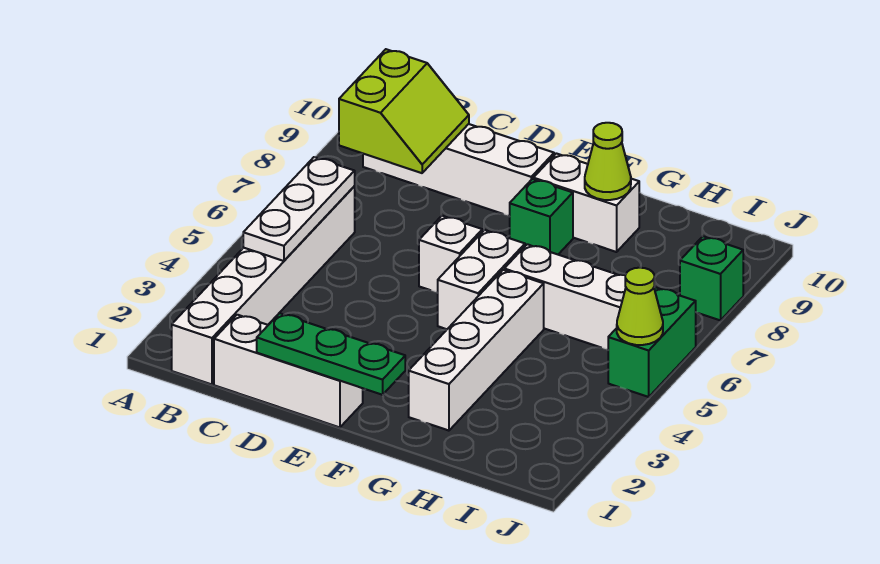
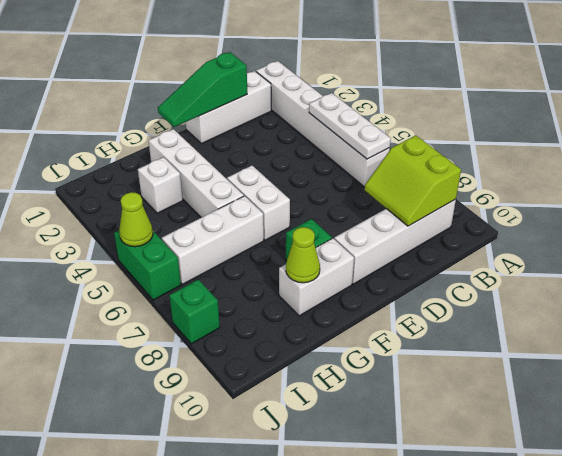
green 1x3 plate [257,313,405,395] -> green 1x3 slope [158,52,247,127]
white 1x1 brick [419,216,482,293] -> white 1x1 brick moved to [138,157,183,213]

